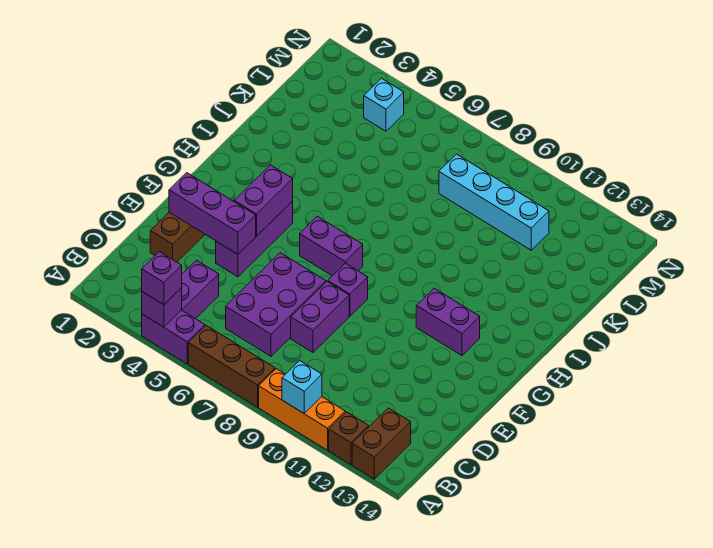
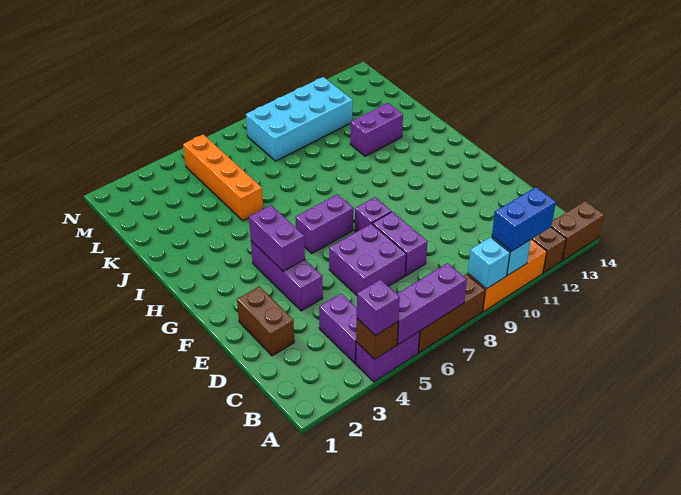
purple 1x1 brick [142,288,182,327] -> brown 1x1 brick [356,319,398,359]
none -> blue 1x2 brick [492,187,556,251]
brown 1x2 brick [352,408,411,479] -> brown 1x2 brick turned to [551,201,604,261]
purple 2x3 brick [226,253,326,356] -> purple 2x2 brick [329,224,406,295]
purple 1x3 brick [169,173,256,254] -> purple 1x3 brick moved to [397,263,467,344]
purple 1x2 brick [416,288,480,355] -> purple 1x2 brick moved to [350,103,403,156]
none -> orange 1x4 brick [183,134,263,221]
cyan 1x4 brick [439,154,549,250] -> cyan 2x4 brick [246,77,353,161]
cyan 1x1 brick [364,78,404,131] -> cyan 1x1 brick moved to [468,237,510,289]

